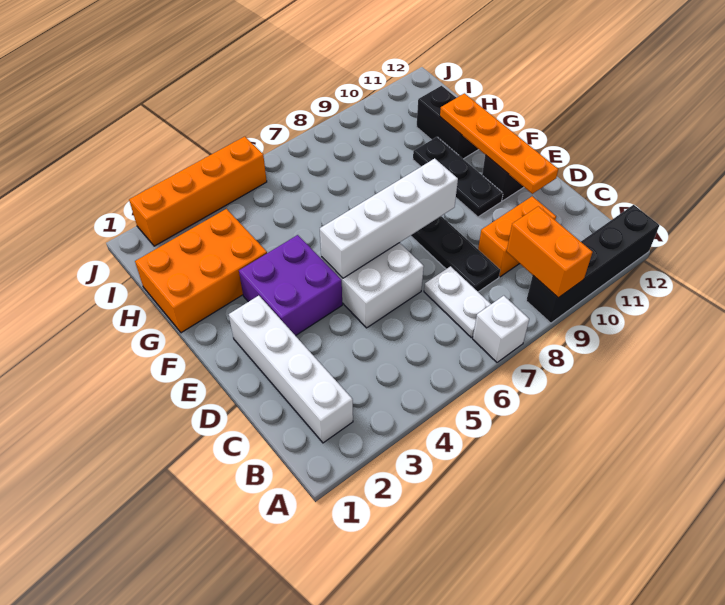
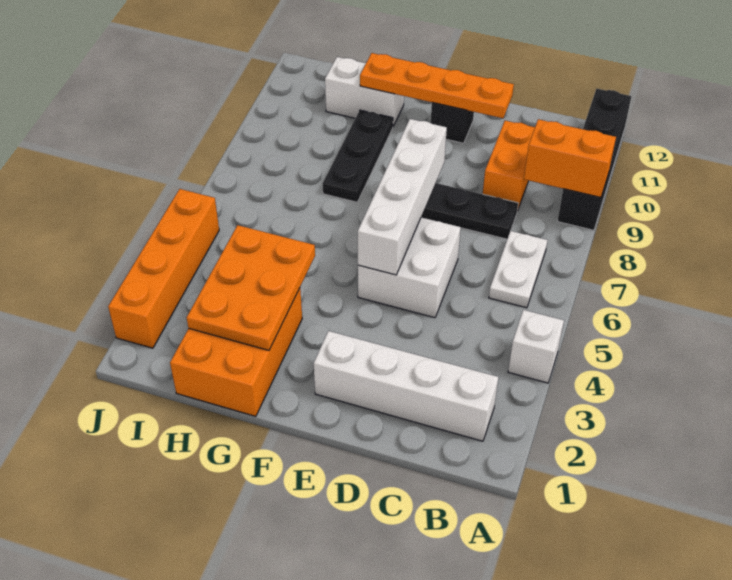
white 1x1 brick [473,296,529,362] -> white 1x1 brick moved to [508,310,564,383]
white 1x2 plate [424,266,491,338] -> white 1x2 plate turned to [489,231,548,308]
purple 2x2 brick [239,235,342,336] -> none
black 1x3 plate [413,137,503,217] -> black 1x3 plate turned to [323,110,393,202]
none -> orange 2x3 plate [187,225,315,350]
black 1x2 brick [416,86,479,159] -> white 1x2 brick [325,57,404,126]

